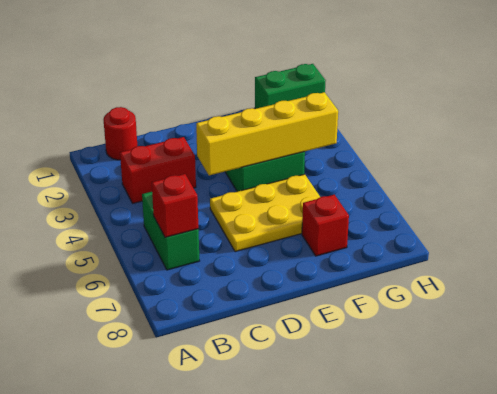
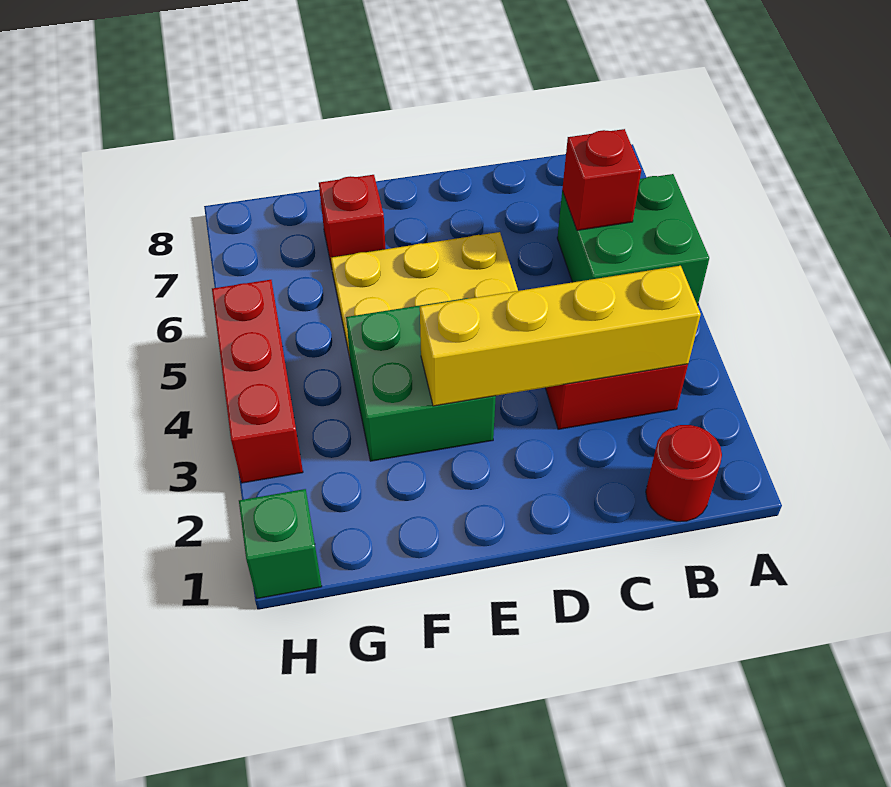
green 1x2 brick [142,192,199,270] -> green 2x2 brick [557,174,709,305]
yellow 1x4 brick [196,92,338,175] -> yellow 1x4 brick moved to [420,266,701,406]
green 1x2 brick [255,64,326,109] -> green 1x1 brick [239,489,322,599]
none -> red 1x3 brick [212,280,303,483]

